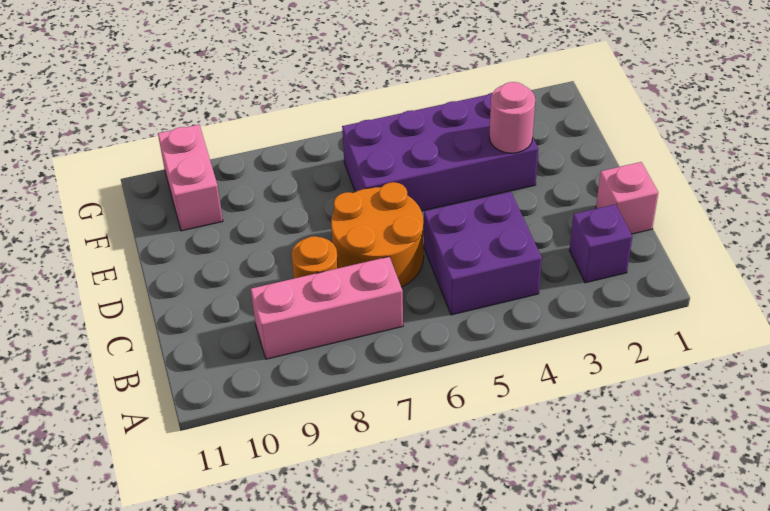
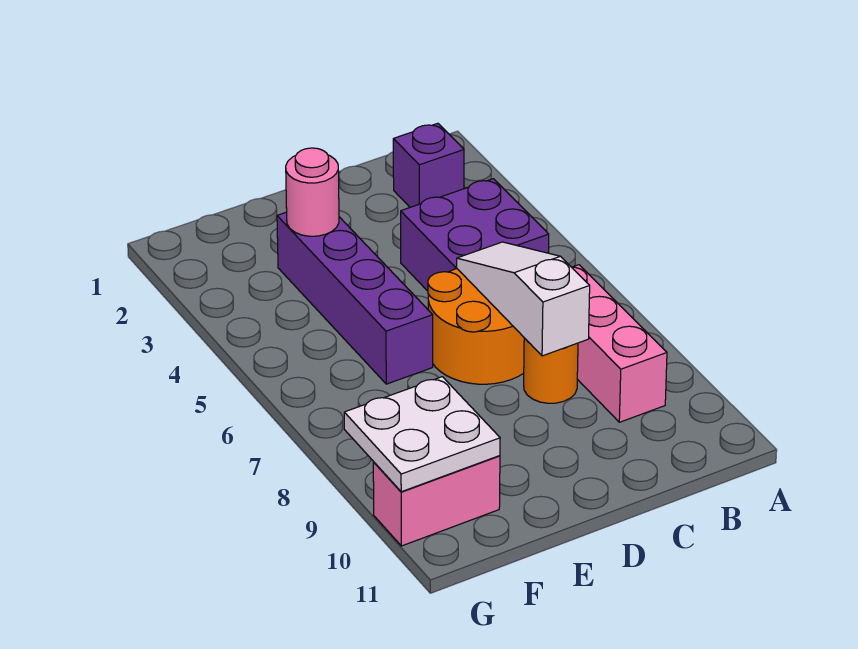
pink 1x1 brick [596,162,658,234] -> none
none -> white 1x3 slope [457,242,590,356]
purple 2x4 brick [342,93,538,211] -> purple 1x4 brick [277,212,433,384]
none -> white 2x2 plate [344,377,500,492]

